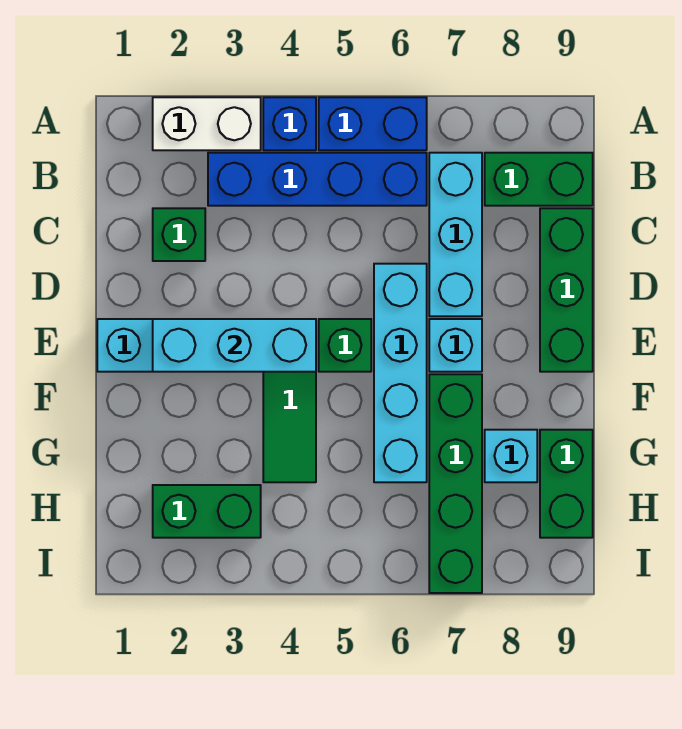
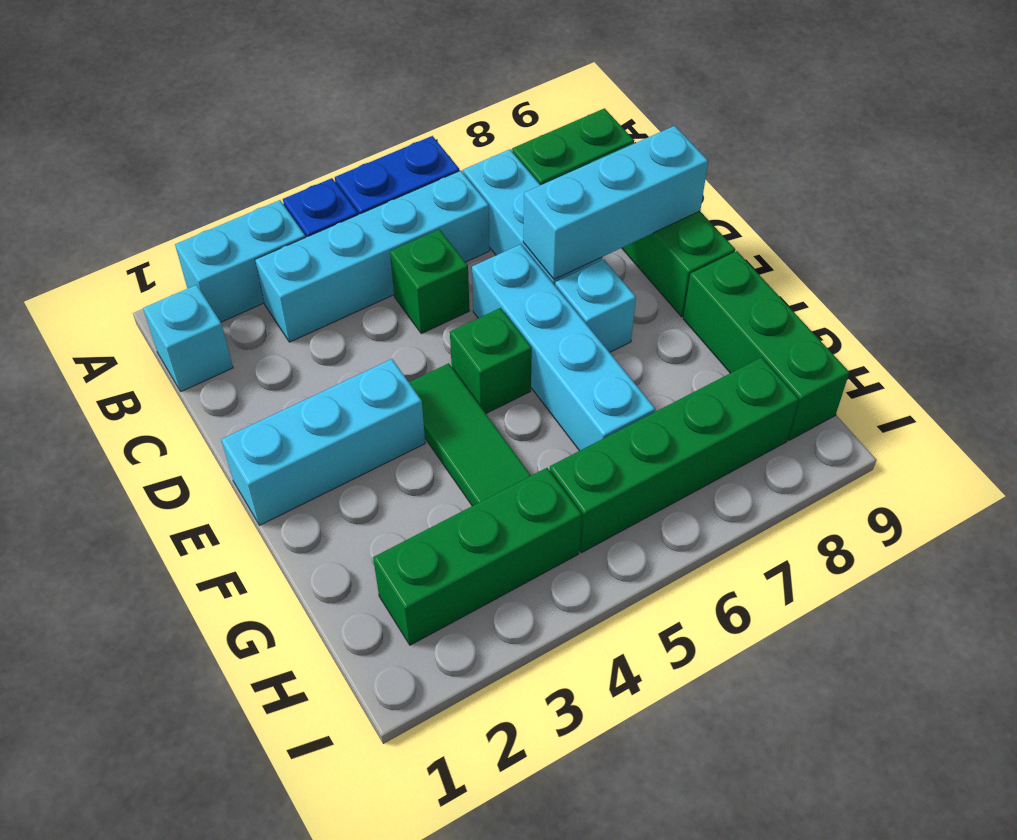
white 1x2 brick [153,97,261,150] -> cyan 1x2 brick [175,200,305,322]
blue 1x4 brick [208,153,427,206] -> cyan 1x4 brick [255,171,490,342]
green 1x1 brick [153,208,205,261] -> green 1x1 brick moved to [390,229,470,334]
cyan 1x3 brick [153,319,316,372] -> cyan 1x3 brick moved to [523,126,708,279]
green 1x4 brick [429,374,482,593] -> green 1x4 brick turned to [550,357,799,553]
cyan 1x1 brick [485,430,537,482] -> cyan 1x1 brick moved to [143,285,233,391]
green 1x2 brick [540,430,593,538] -> green 1x3 brick [683,251,849,440]
green 1x2 brick [153,485,261,538] -> green 1x3 brick [373,468,582,645]

